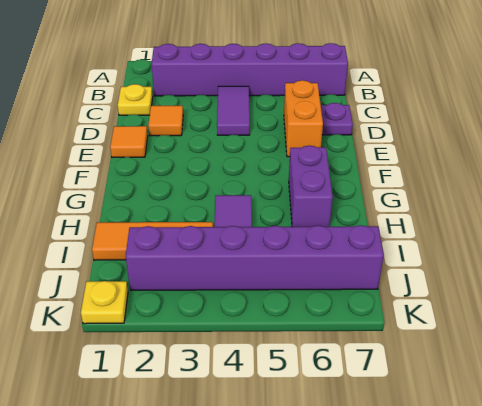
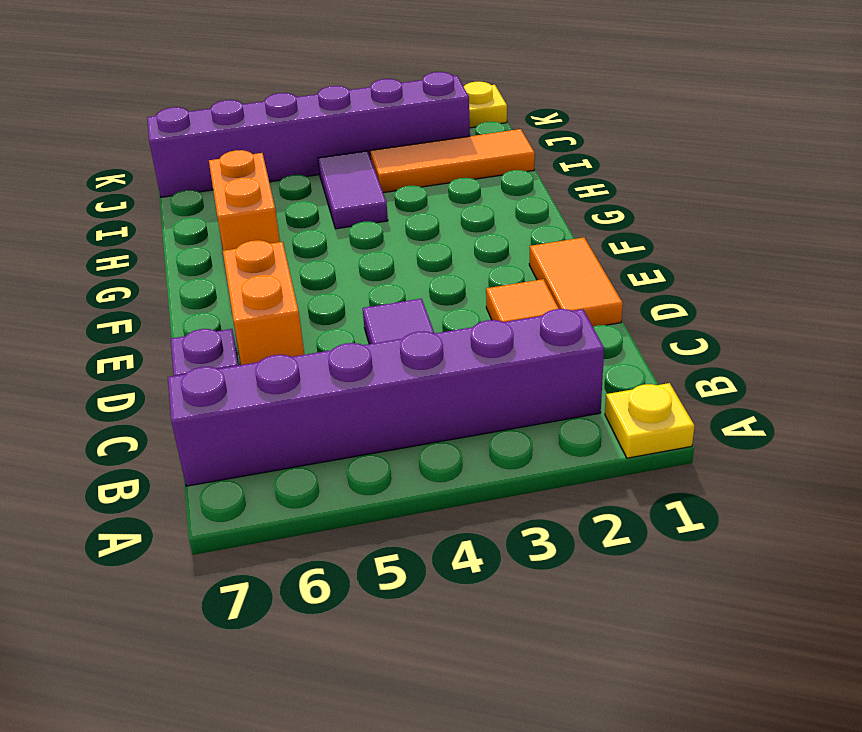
yellow 1x1 plate [118,84,153,115] -> yellow 1x1 plate moved to [605,383,695,458]
orange 1x1 tile [110,126,148,157] -> orange 1x2 tile [529,237,623,327]
purple 1x2 brick [289,145,333,227] -> orange 1x2 brick [209,150,280,251]

